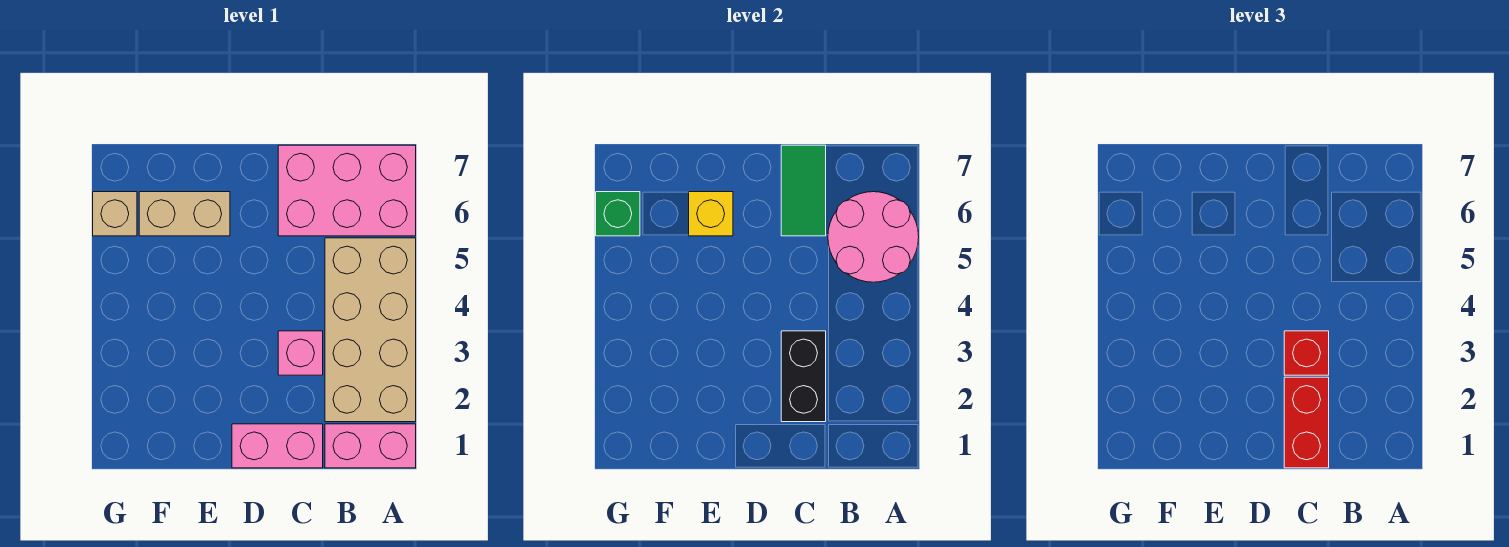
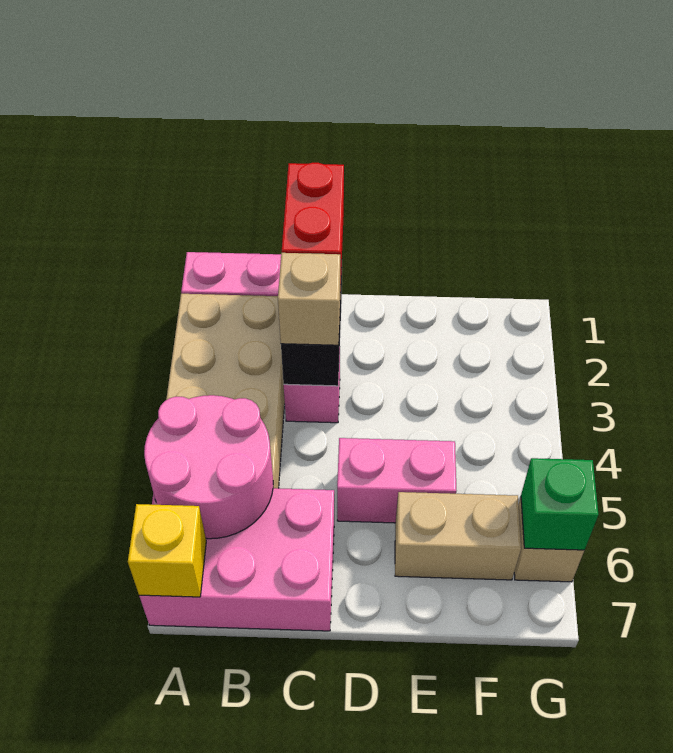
pink 1x2 brick [232,424,323,468] -> pink 1x2 brick moved to [337,438,456,523]
red 1x1 brick [1284,331,1329,375] -> tan 1x1 brick [278,253,340,345]
green 1x2 tile [781,145,826,236] -> none
yellow 1x1 brick [689,192,733,236] -> yellow 1x1 brick moved to [128,504,206,597]

